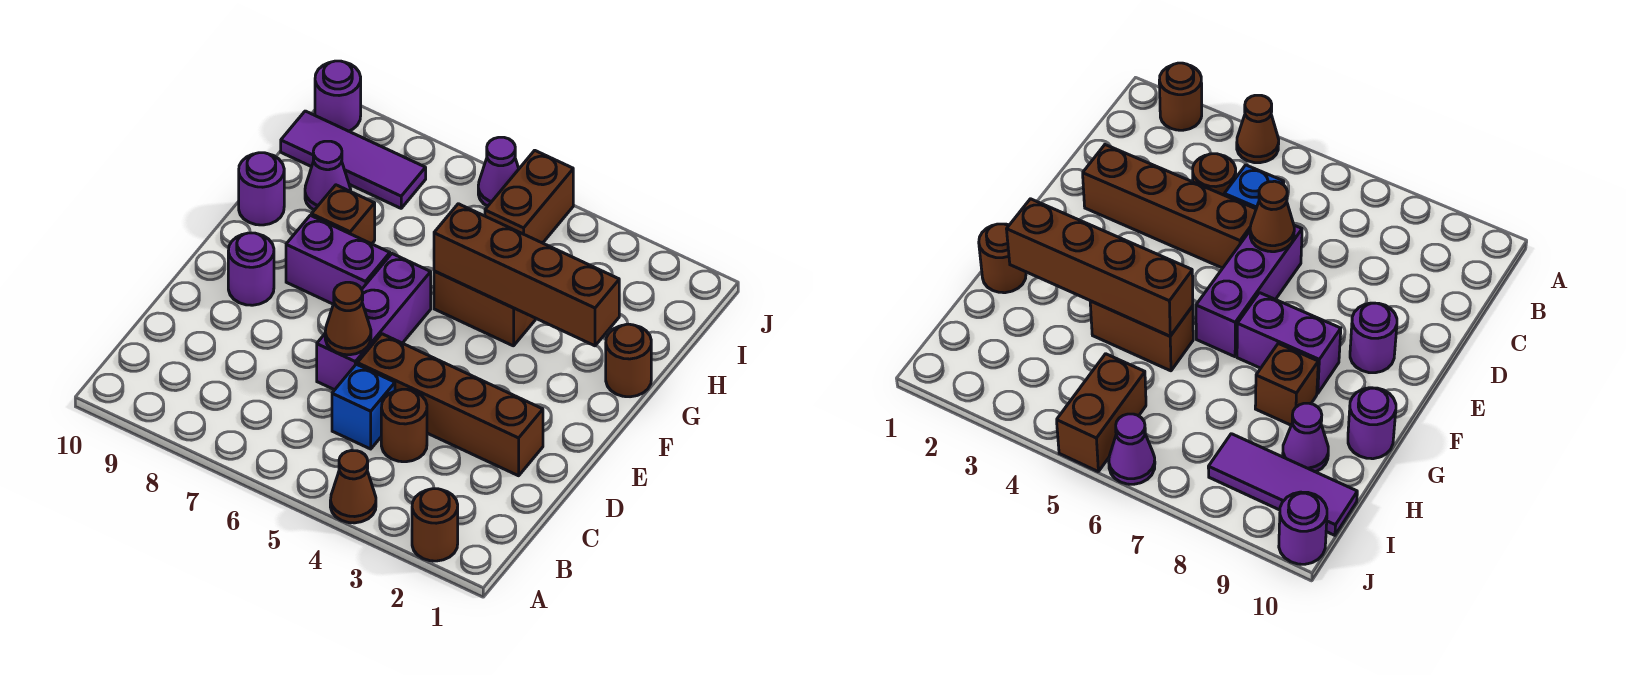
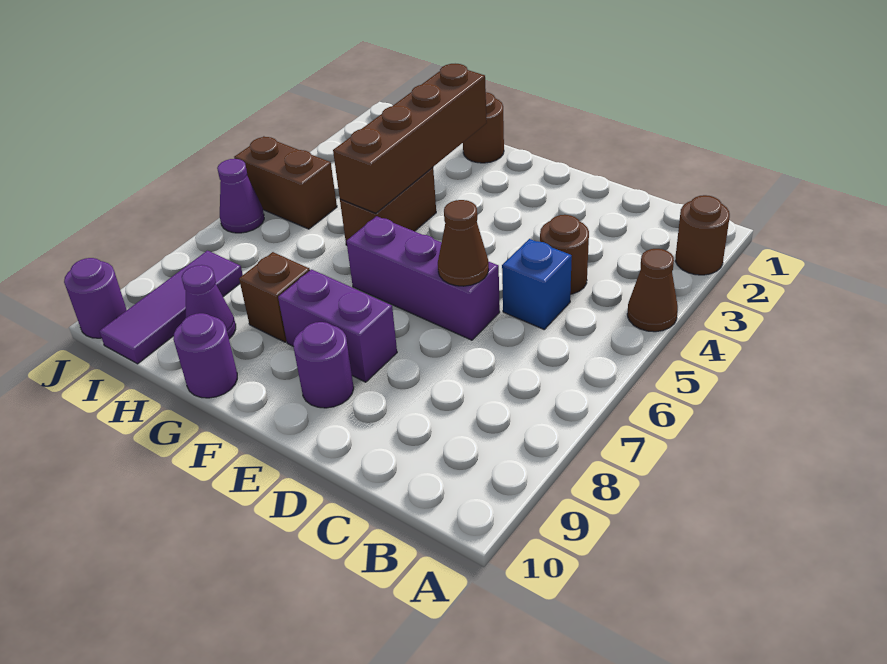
brown 1x4 brick [357,334,543,476] -> none
purple 1x2 brick [286,215,390,304] -> purple 1x2 brick turned to [278,269,397,382]

